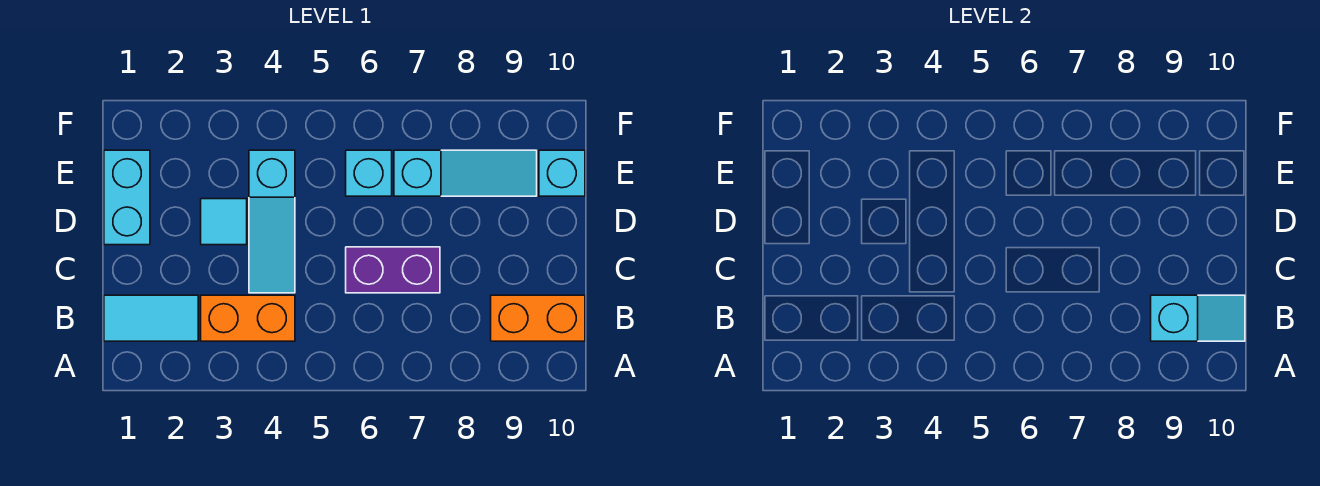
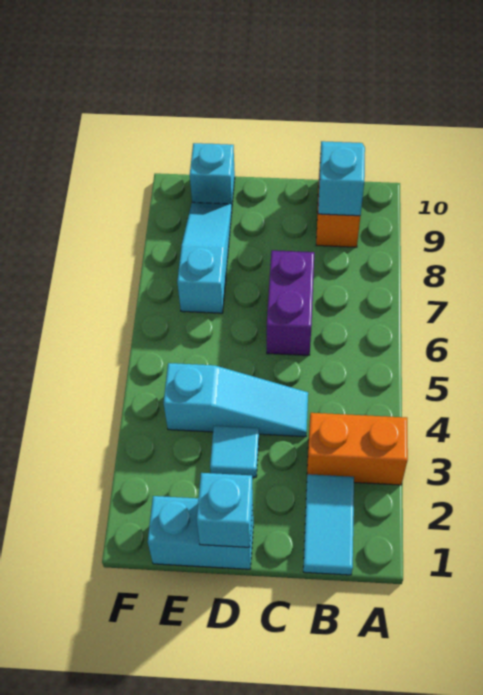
orange 1x2 brick [201,295,295,341] -> orange 1x2 brick turned to [307,413,408,485]
cyan 1x1 brick [346,150,392,196] -> cyan 1x1 brick moved to [197,473,253,547]

